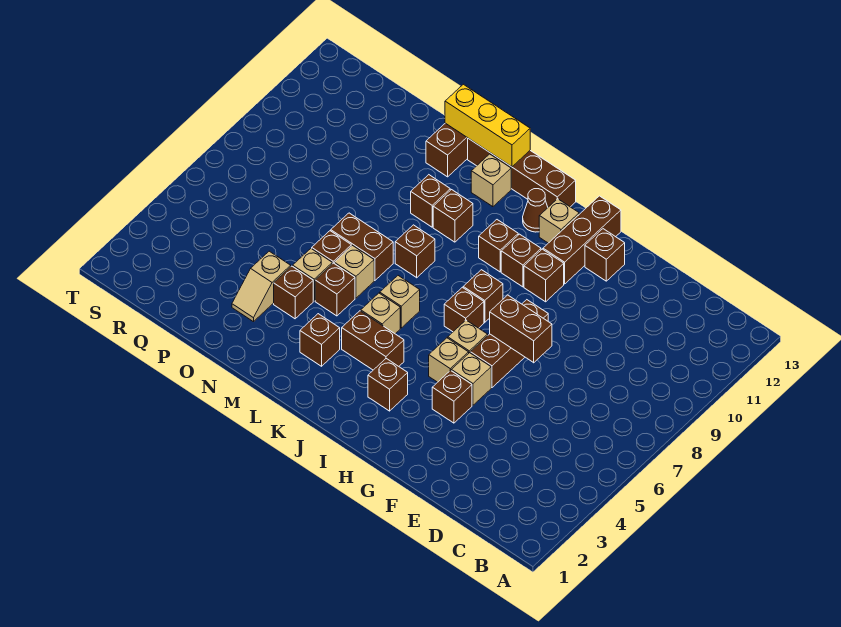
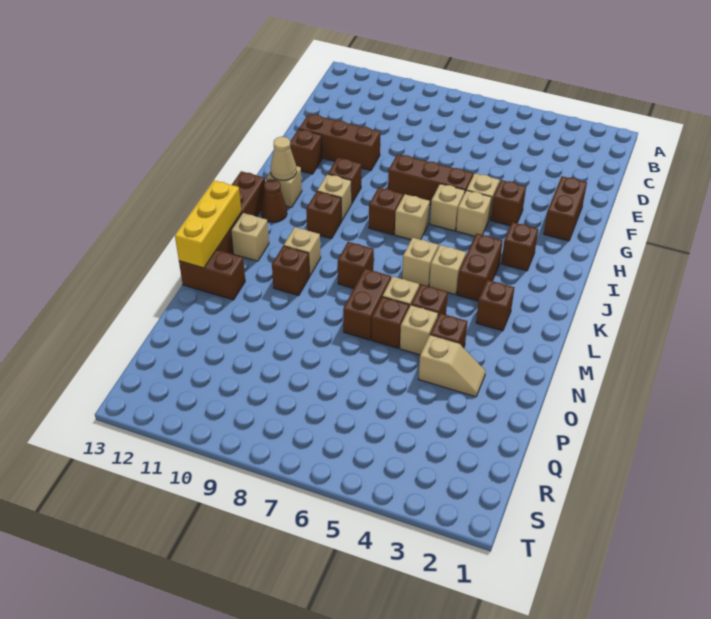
brown 1x2 brick [490,295,552,363] -> brown 1x2 brick moved to [544,176,587,241]
brown 1x3 brick [543,196,621,284] -> brown 1x3 brick moved to [299,114,380,171]
brown 1x1 brick [444,287,484,332] -> tan 1x1 brick [395,194,430,240]
brown 1x1 brick [501,234,541,287] -> tan 1x1 brick [317,174,352,220]
none -> tan 1x1 cone [270,137,297,180]
brown 1x1 brick [433,190,473,242] -> tan 1x1 brick [284,227,321,276]

